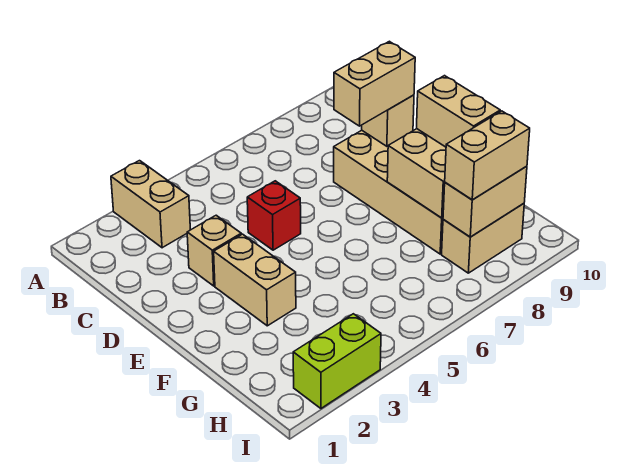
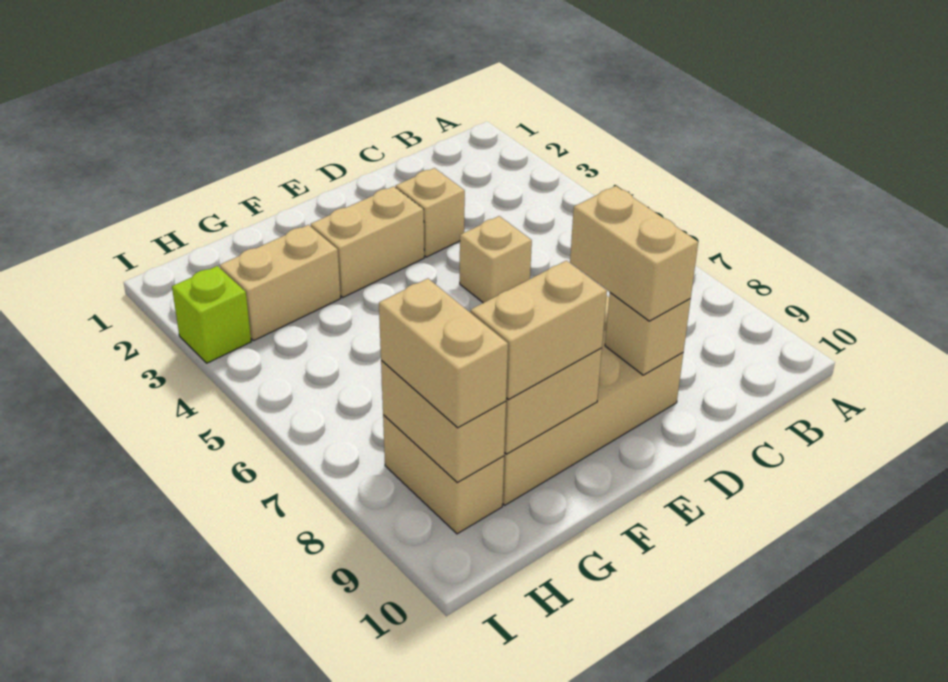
tan 1x2 brick [111,161,190,248] -> tan 1x2 brick moved to [220,225,341,340]
red 1x1 brick [247,181,301,250] -> tan 1x1 brick [460,216,532,303]
lime 1x2 brick [293,314,381,408] -> lime 1x1 brick [172,266,251,363]

